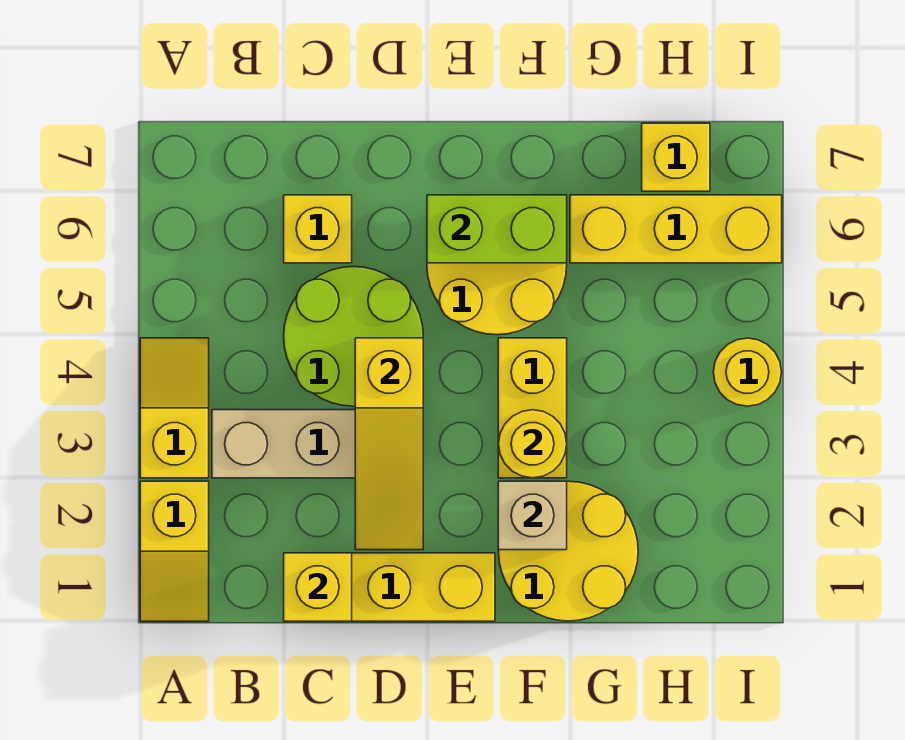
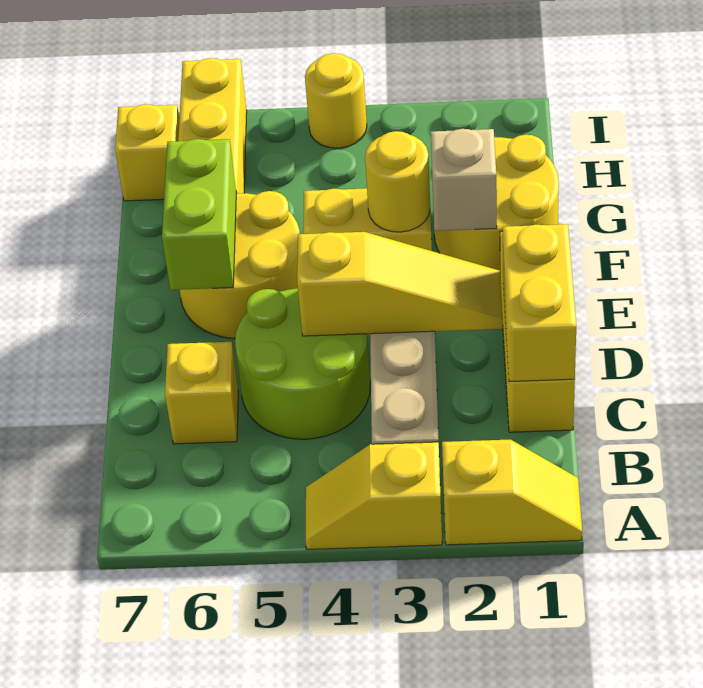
yellow 1x1 brick [284,553,352,621] -> yellow 1x2 brick [503,224,576,382]

